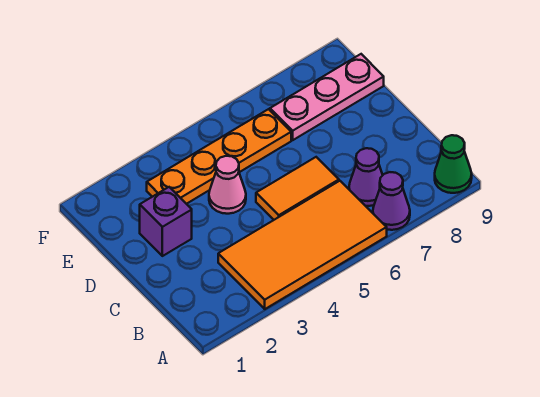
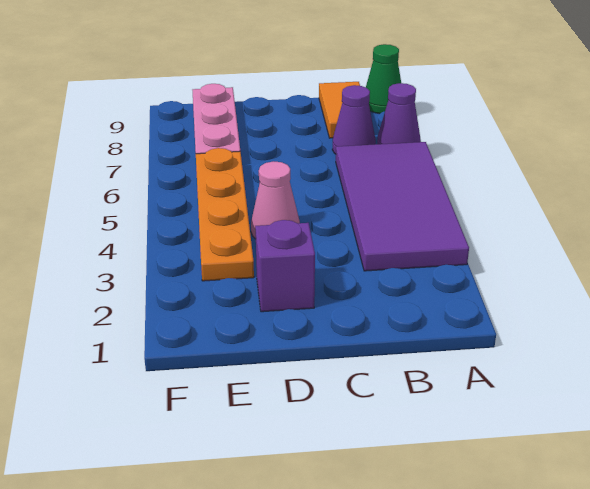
orange 2x4 tile [218,181,387,309] -> purple 2x4 tile [336,142,469,271]
orange 1x2 tile [256,157,339,220] -> orange 1x2 tile moved to [319,82,360,138]

